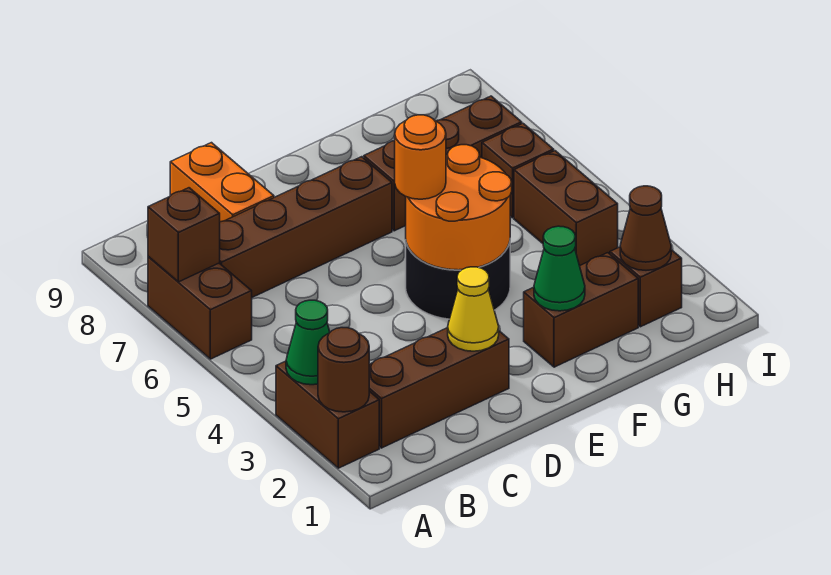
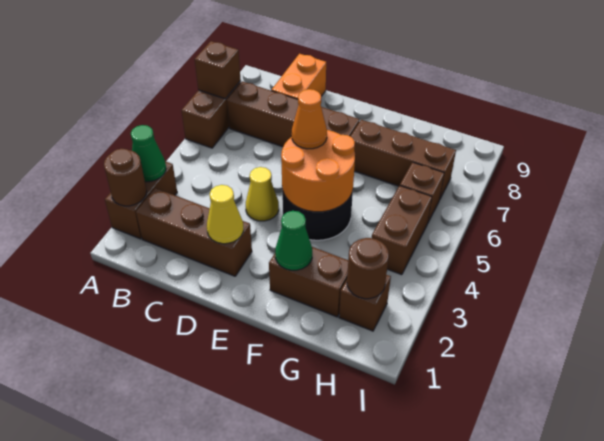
none -> yellow 1x1 cone [246,167,279,221]
orange 1x1 round brick [394,115,446,199] -> orange 1x1 cone [292,89,327,149]
brown 1x1 cone [620,186,671,270] -> brown 1x1 round brick [347,238,389,299]

